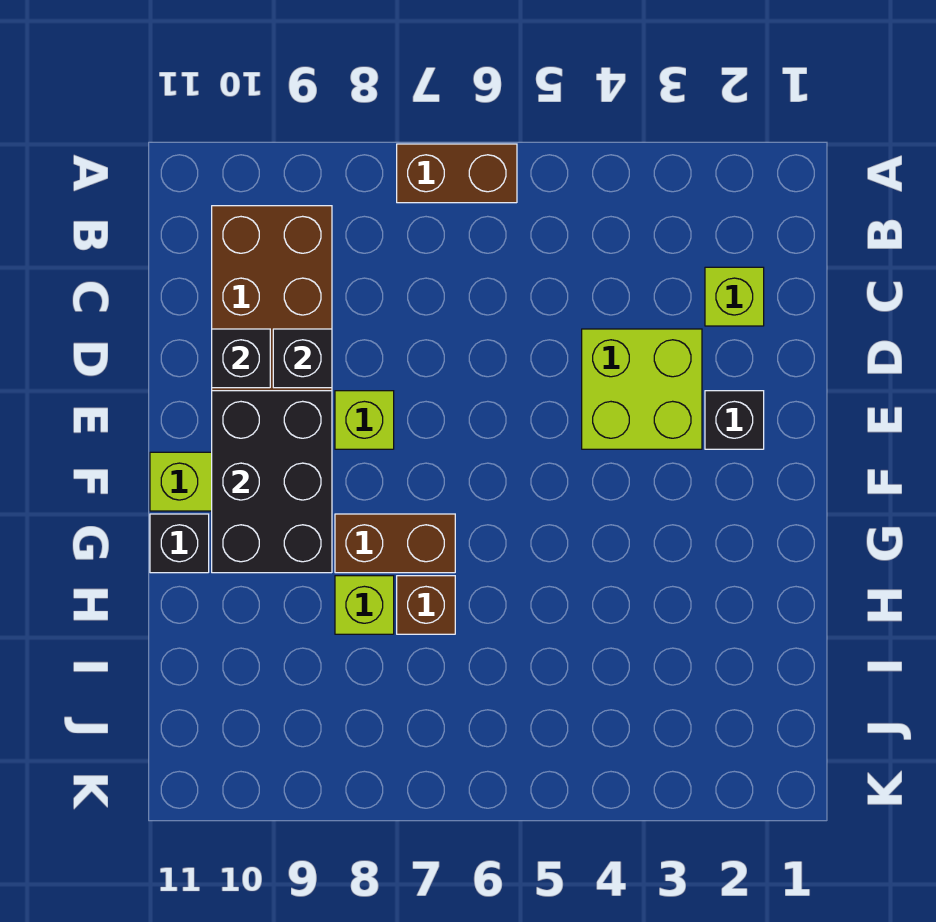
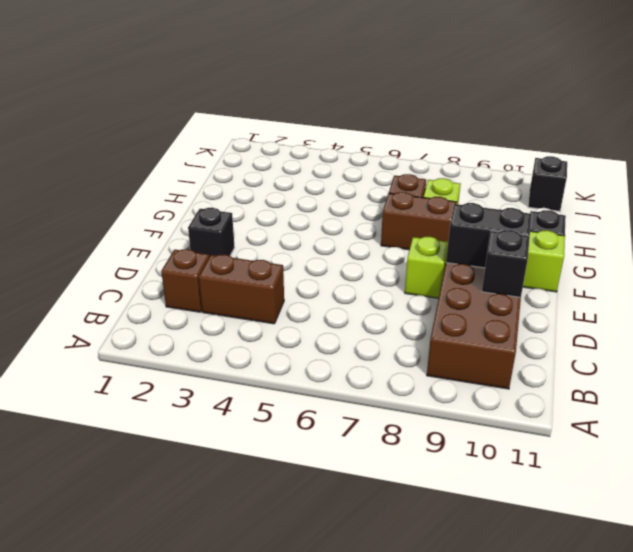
brown 1x2 brick [397,144,517,203] -> brown 1x2 brick moved to [199,254,284,324]
lime 1x1 brick [705,267,764,326] -> brown 1x1 brick [161,249,209,312]
lime 2x2 brick [582,329,702,449] -> none
black 1x1 brick [273,329,332,388] -> black 1x1 brick moved to [528,156,567,211]
black 2x3 brick [212,391,332,573] -> black 1x2 brick [446,203,532,268]

